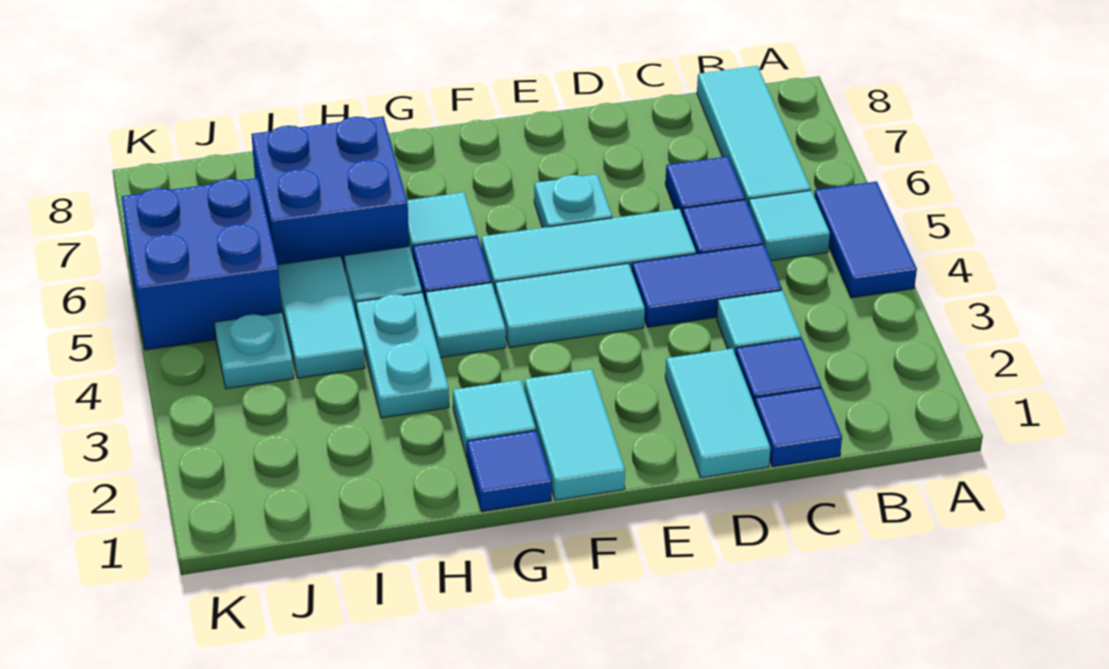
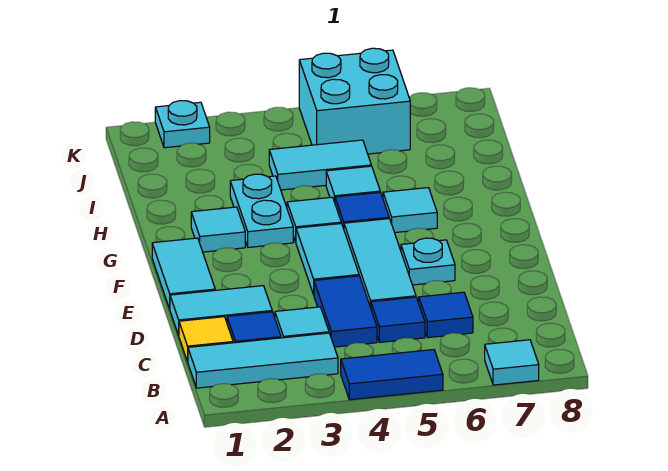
cyan 1x1 tile [749,191,830,261] -> cyan 1x1 tile moved to [485,340,539,385]
cyan 1x3 tile [697,66,811,206] -> cyan 1x3 tile moved to [188,333,338,388]
blue 1x1 tile [755,388,842,467] -> yellow 1x1 tile [179,317,233,362]
cyan 1x2 tile [524,369,625,500] -> cyan 1x2 tile turned to [152,238,215,309]
blue 1x1 tile [467,431,552,512] -> none
cyan 1x2 plate [356,293,449,418] -> cyan 1x2 plate turned to [230,174,293,247]
blue 2x2 brick [251,116,409,271] -> none
cyan 1x1 plate [214,313,294,389] -> cyan 1x1 plate moved to [155,101,210,148]
blue 2x2 brick [122,178,282,350] -> cyan 2x2 brick [299,48,410,154]

